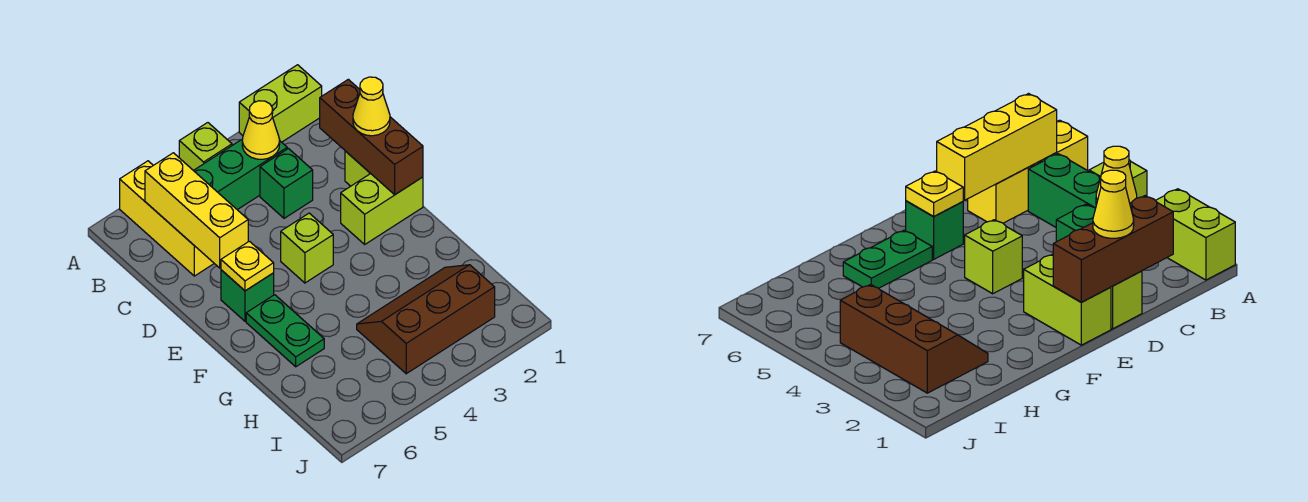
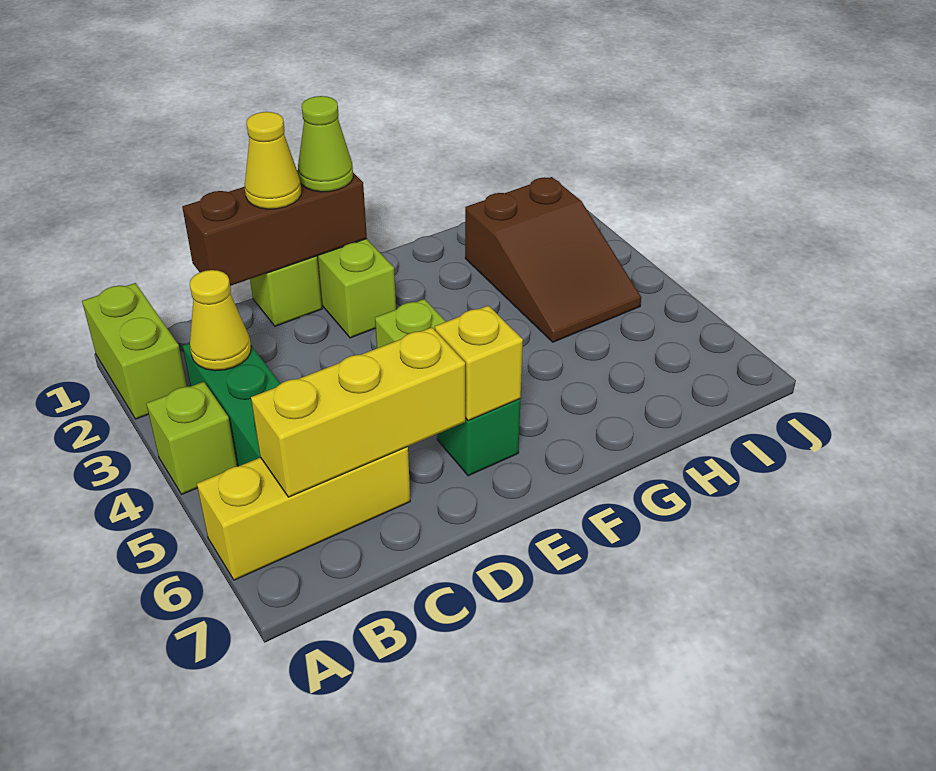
green 1x1 brick [260,149,313,218] -> none
none -> lime 1x1 cone [298,96,353,192]
yellow 1x1 plate [221,241,274,291] -> yellow 1x1 brick [435,306,523,421]
green 1x2 plate [246,295,324,367] -> none
brown 2x3 slope [357,265,495,374] -> brown 2x3 slope turned to [465,177,641,342]

